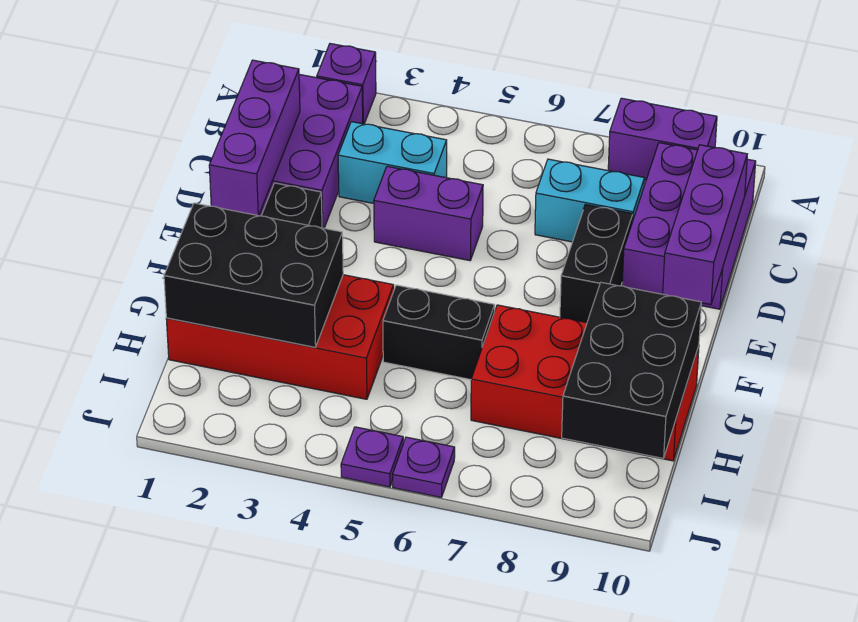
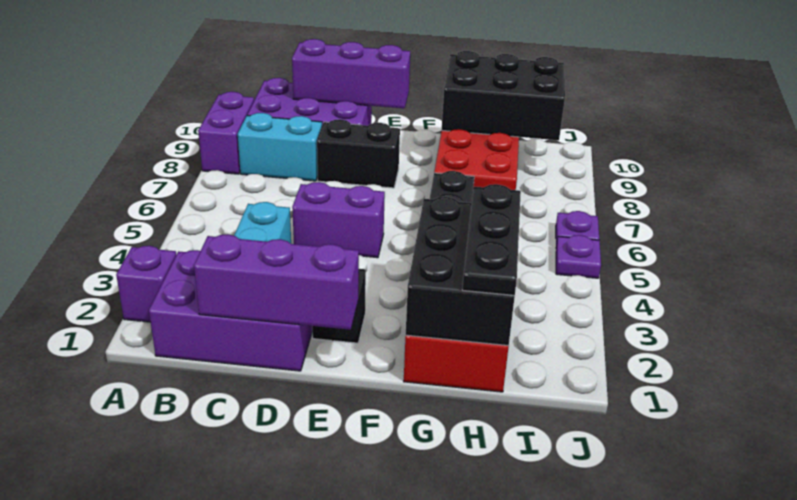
cyan 1x2 brick [535,159,645,242] -> cyan 1x2 brick turned to [238,113,322,181]
purple 1x2 brick [374,166,483,261] -> purple 1x2 brick turned to [292,182,385,258]
none -> black 1x3 plate [462,184,521,295]

